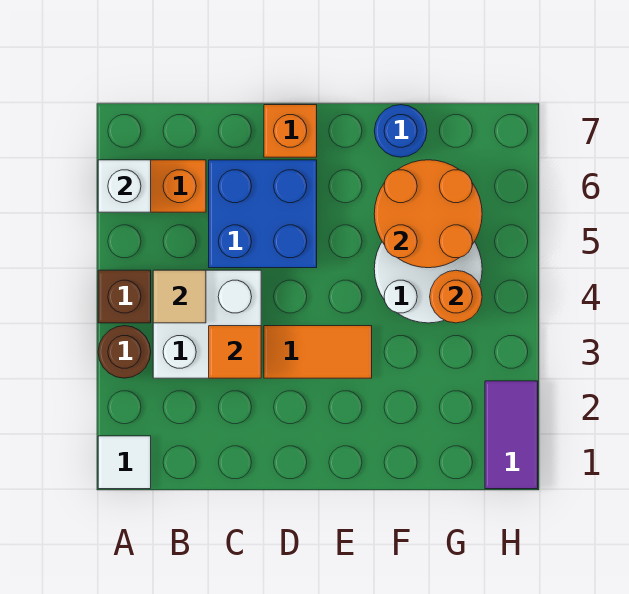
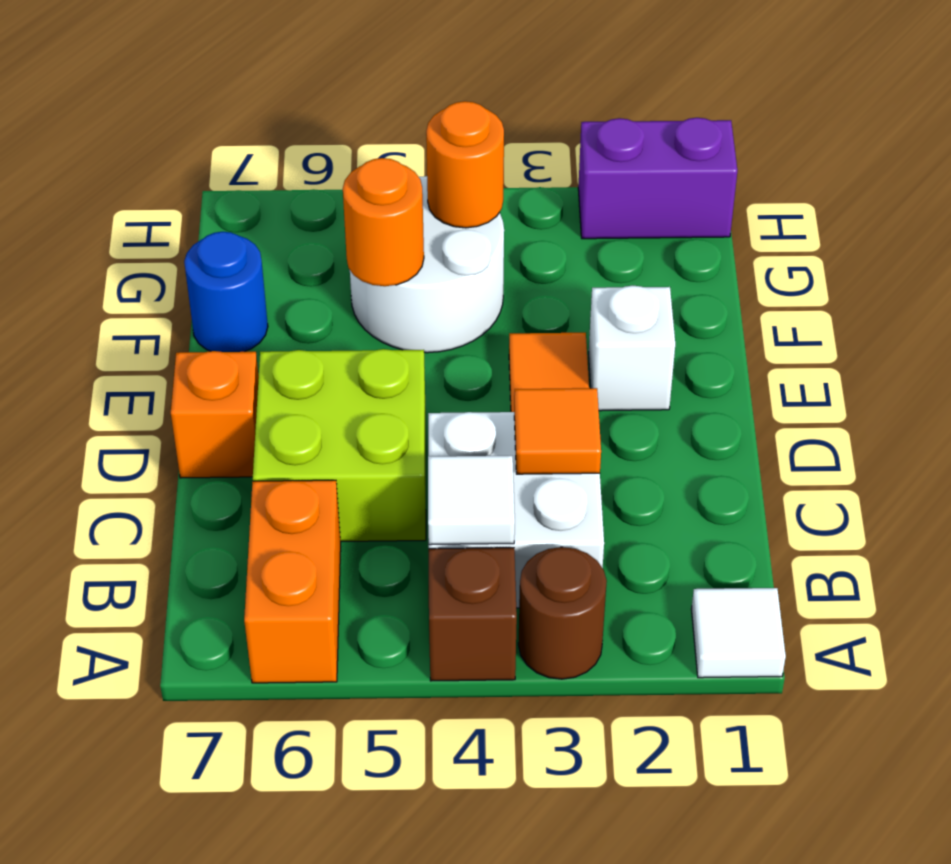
white 1x1 brick [98,160,151,212] -> white 1x1 brick moved to [589,285,675,411]
tan 1x1 tile [153,270,206,323] -> white 1x1 tile [428,456,515,545]
blue 2x2 brick [209,160,317,268] -> lime 2x2 brick [253,349,426,541]
orange 2x2 round brick [374,160,482,268] -> orange 1x1 round brick [343,158,424,286]
purple 1x2 tile [485,381,538,489] -> purple 1x2 brick [578,118,737,239]

